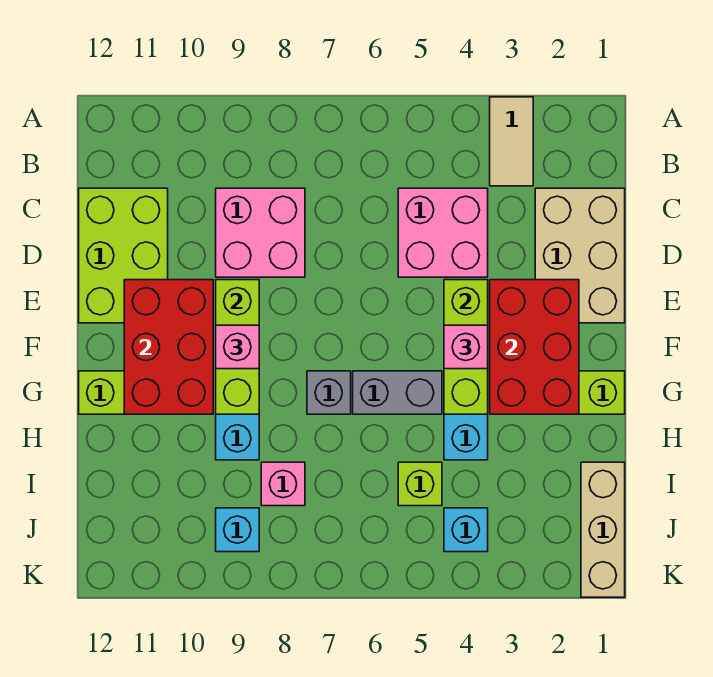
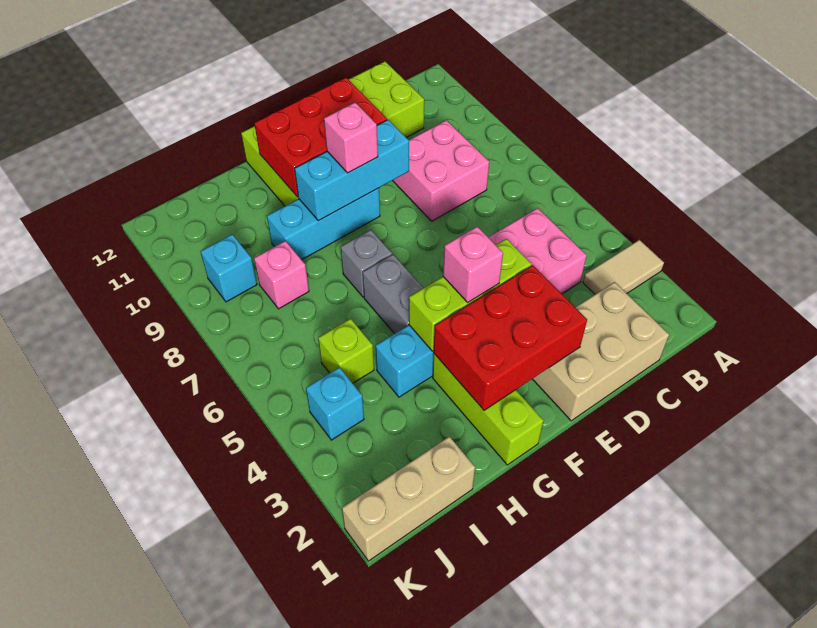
lime 1x3 brick [216,280,259,414] -> cyan 1x3 brick [295,120,409,221]

